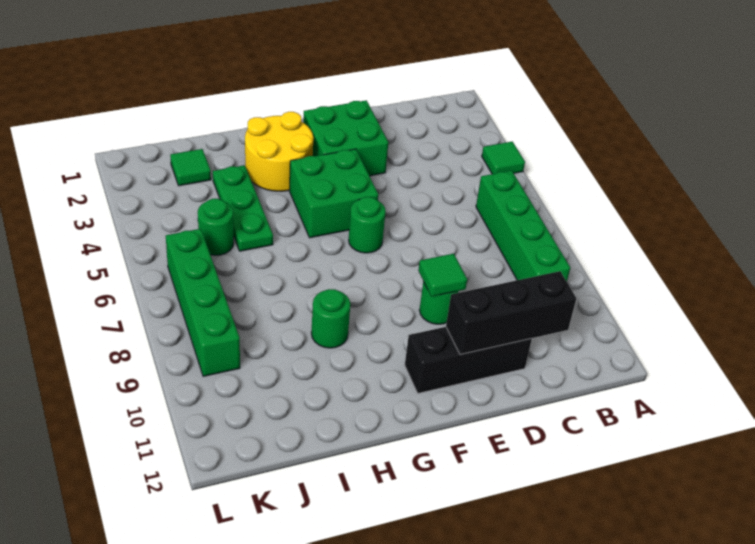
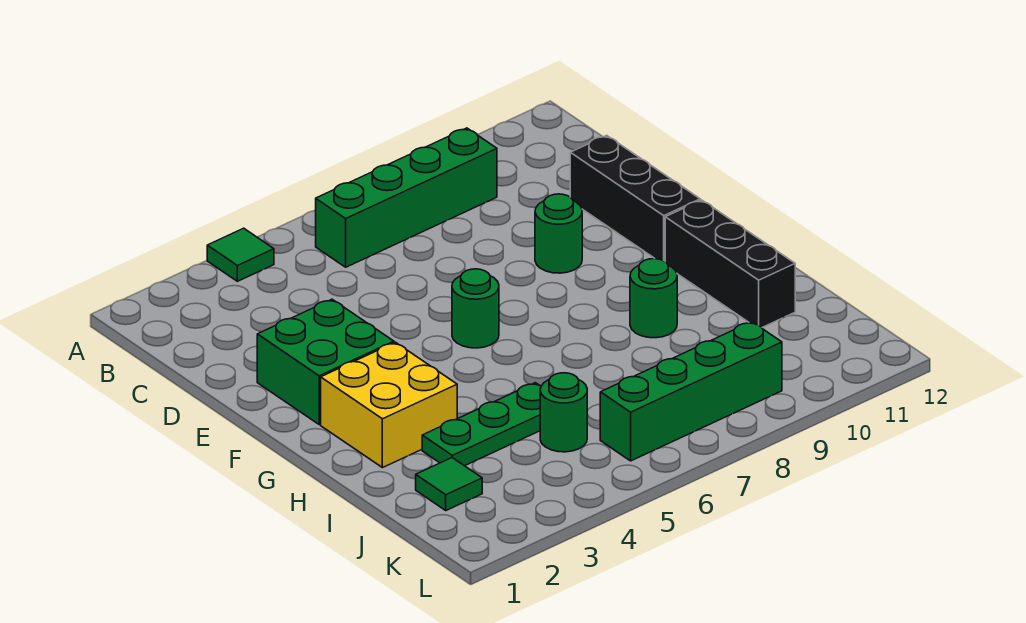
black 1x3 brick [446,271,576,354] -> black 1x3 brick moved to [665,200,795,327]
green 1x1 tile [418,254,467,297] -> none
green 2x2 brick [289,149,378,238] -> none
yellow 2x2 round brick [245,112,313,191] -> yellow 2x2 brick [321,342,457,468]

